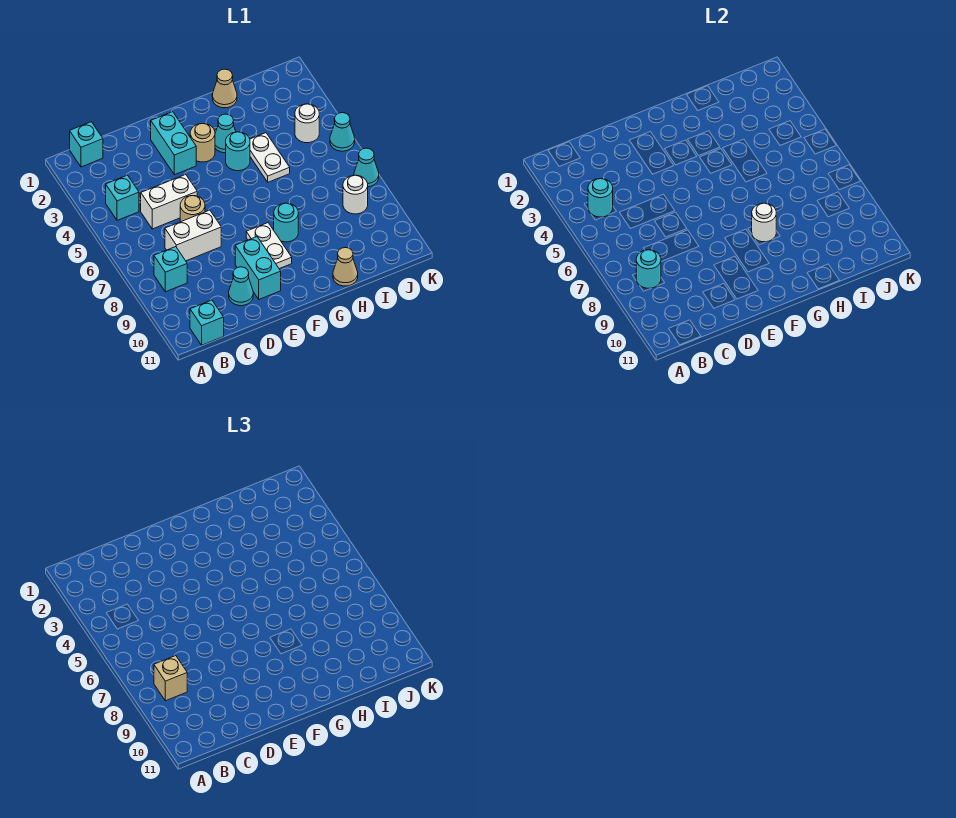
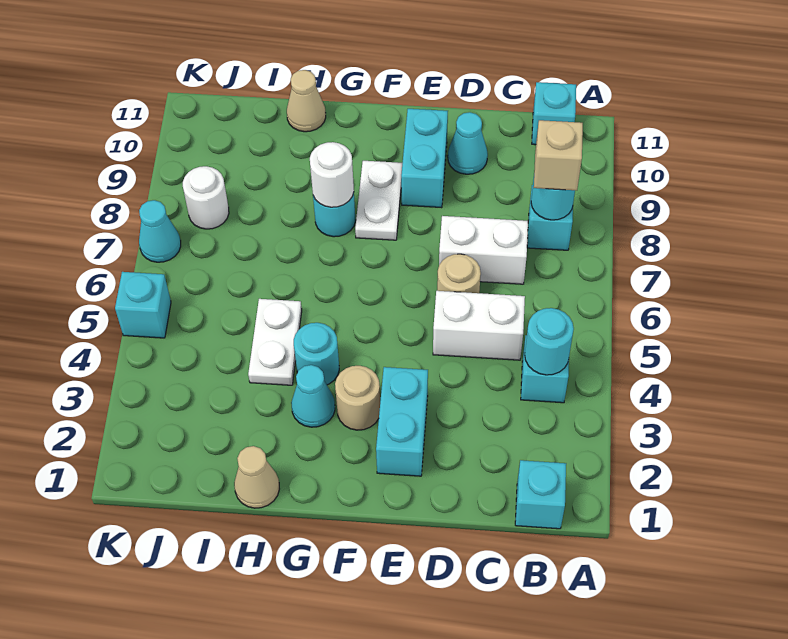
white 1x1 round brick [295,104,319,143] -> none
cyan 1x1 cone [330,113,355,151] -> cyan 1x1 brick [115,272,171,338]

